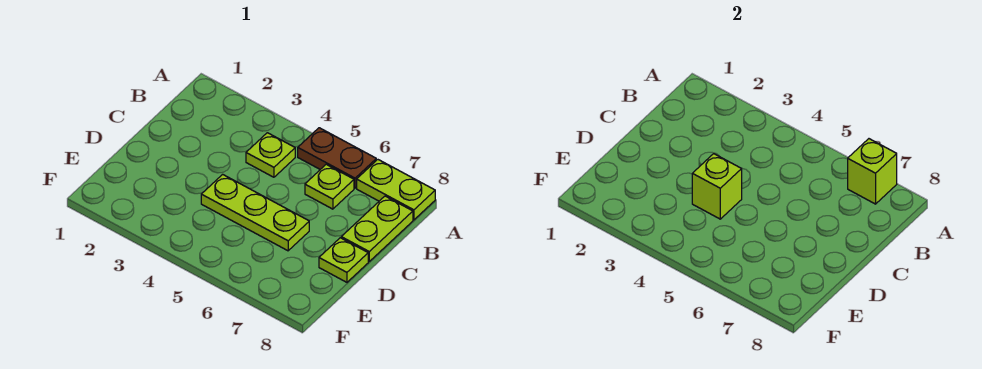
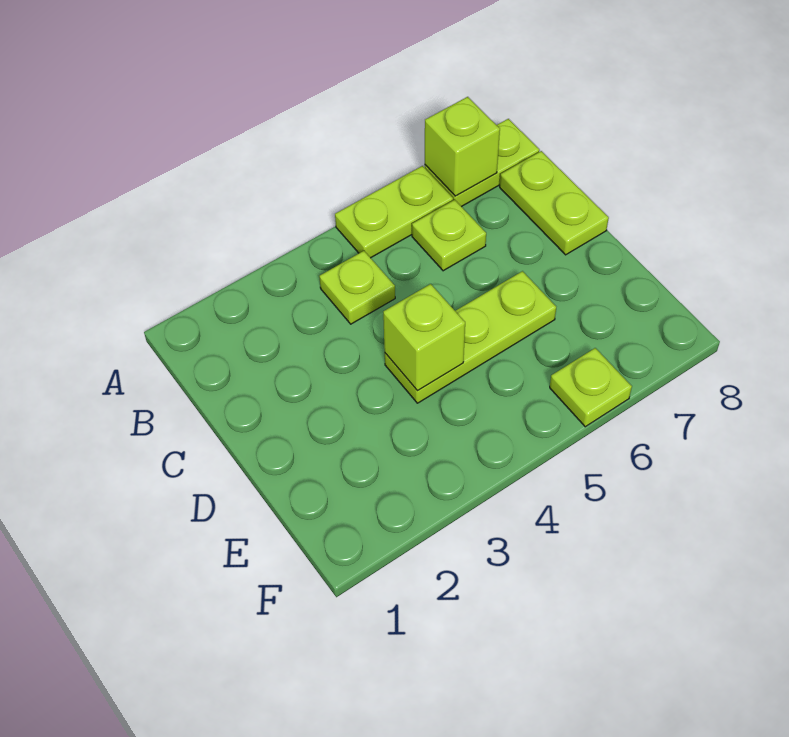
brown 1x2 plate [298,128,376,188] -> lime 1x2 plate [335,166,453,258]
lime 1x1 plate [319,238,368,282] -> lime 1x1 plate moved to [550,348,632,427]

